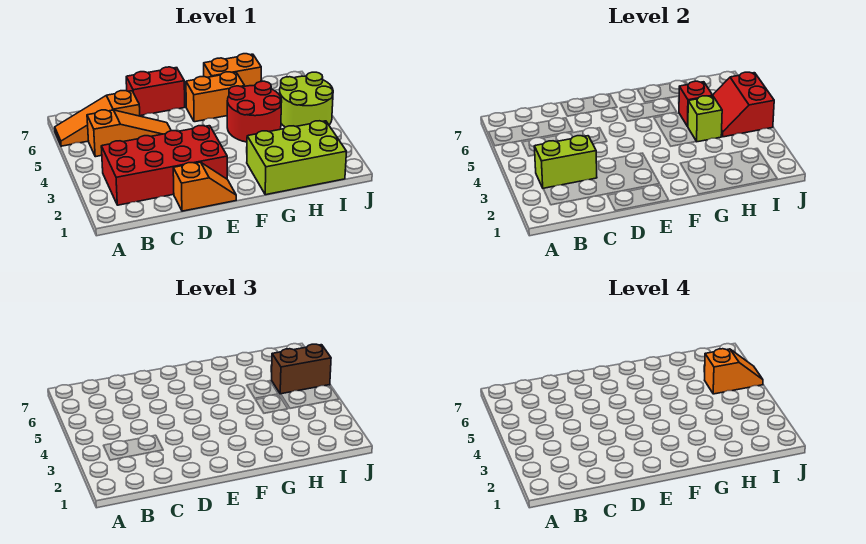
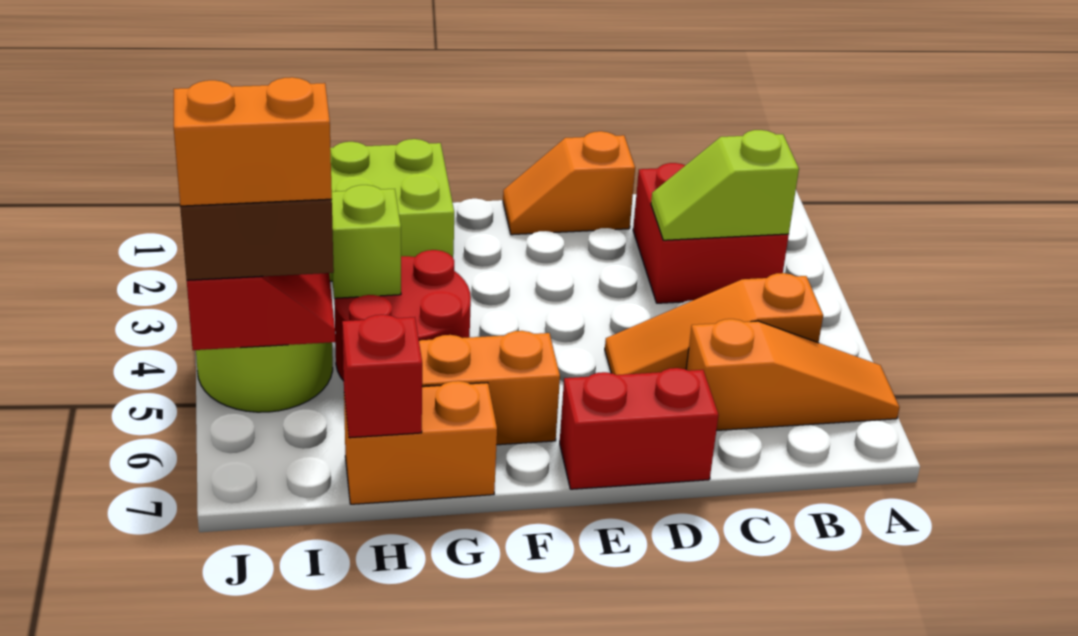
red 2x4 brick [101,126,227,205] -> red 2x2 brick [633,163,789,303]
lime 1x2 brick [534,136,597,188] -> lime 1x2 slope [651,130,799,240]
red 1x1 brick [679,81,713,127] -> red 1x1 brick moved to [342,315,422,438]
orange 1x2 slope [705,349,763,394] -> orange 1x2 brick [174,77,332,206]

